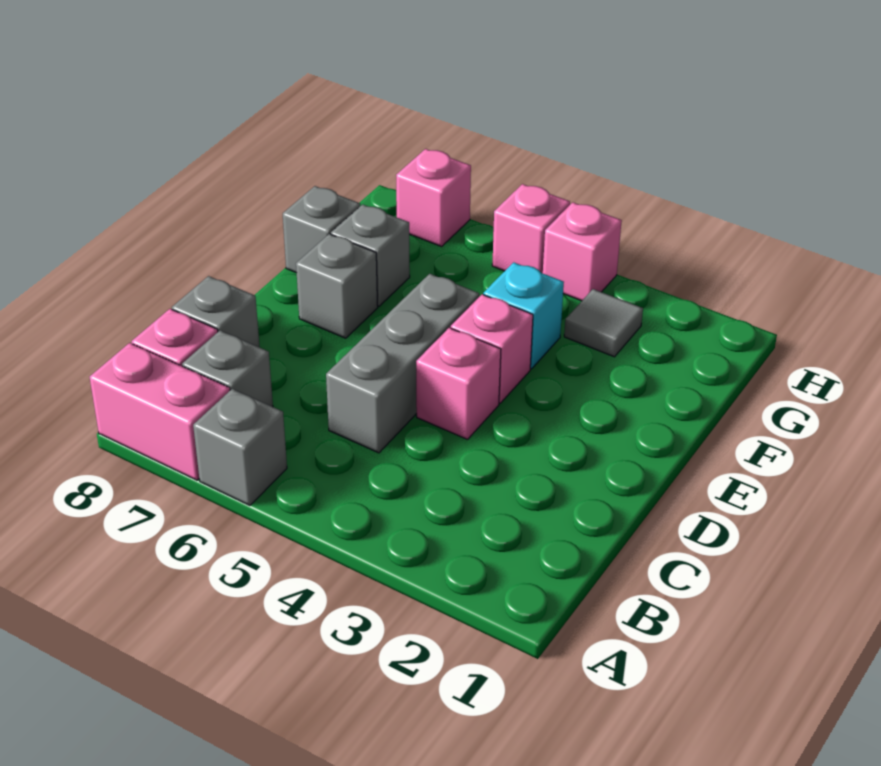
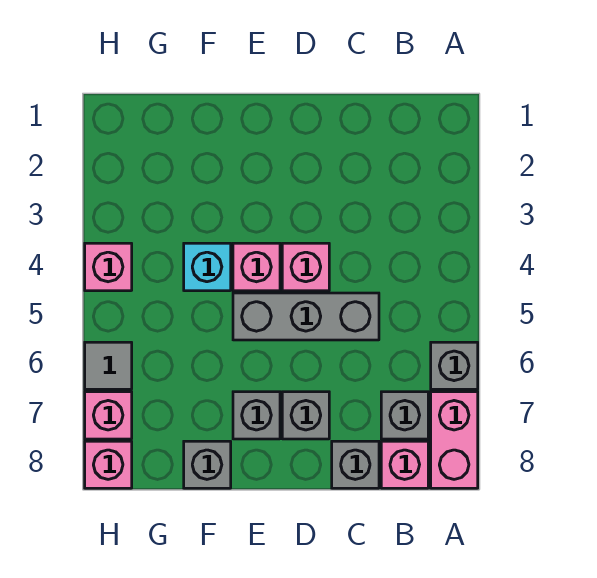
grey 1x1 brick [331,204,410,306] -> grey 1x1 brick moved to [282,392,329,439]
grey 1x1 tile [564,289,643,357] -> grey 1x1 tile moved to [85,342,132,389]
pink 1x1 brick [492,184,570,273] -> pink 1x1 brick moved to [85,441,132,488]

